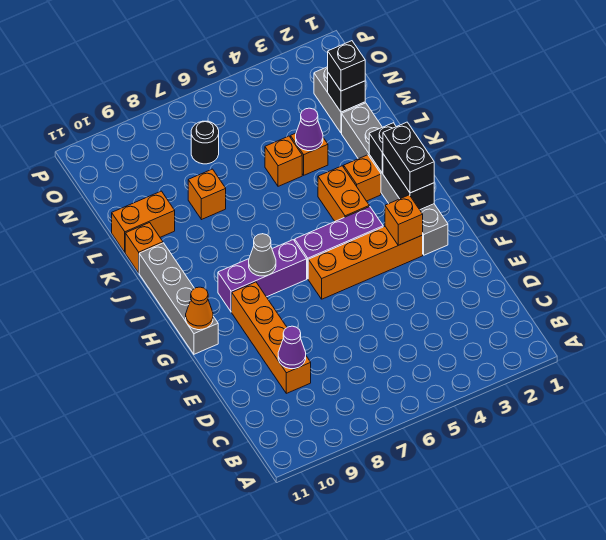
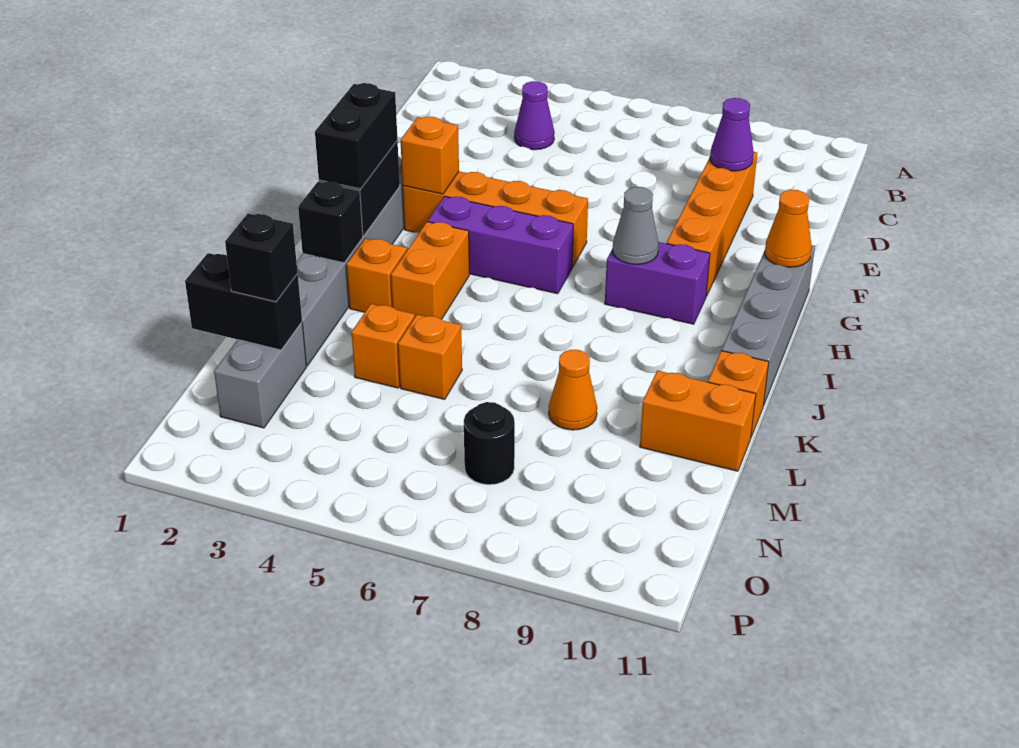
purple 1x3 brick [218,240,307,312] -> purple 1x2 brick [605,242,710,324]
purple 1x1 cone [296,108,323,151] -> purple 1x1 cone moved to [514,81,555,150]
orange 1x1 brick [188,169,226,220] -> orange 1x1 cone [549,350,597,430]
black 1x1 brick [328,73,365,112] -> black 1x2 brick [185,253,302,350]

